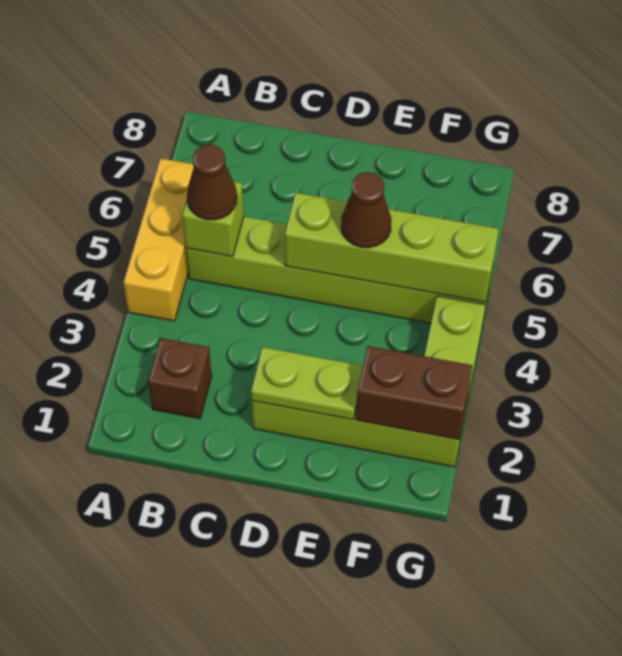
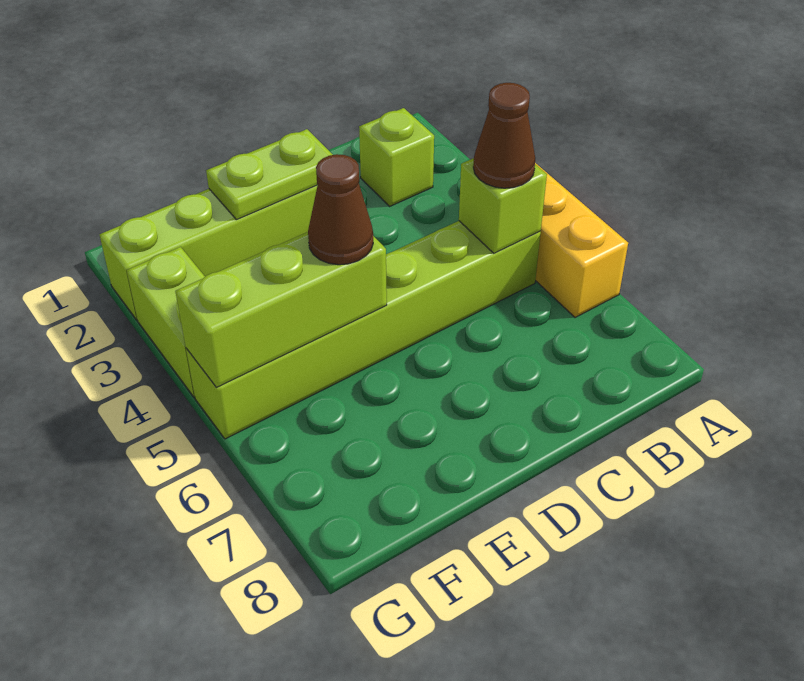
brown 1x1 brick [148,338,212,419] -> lime 1x1 brick [359,108,434,206]
lime 1x4 brick [285,193,499,302] -> lime 1x3 brick [175,232,387,387]
brown 1x2 brick [356,346,472,439] -> none

